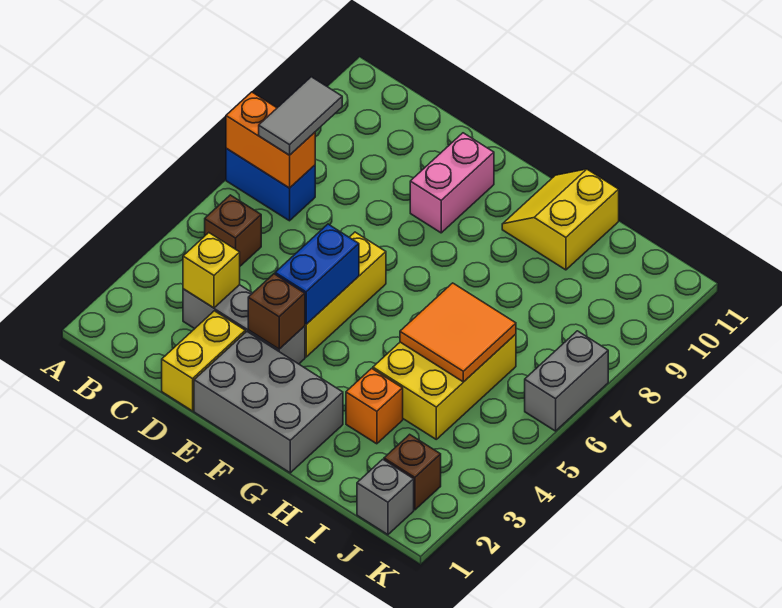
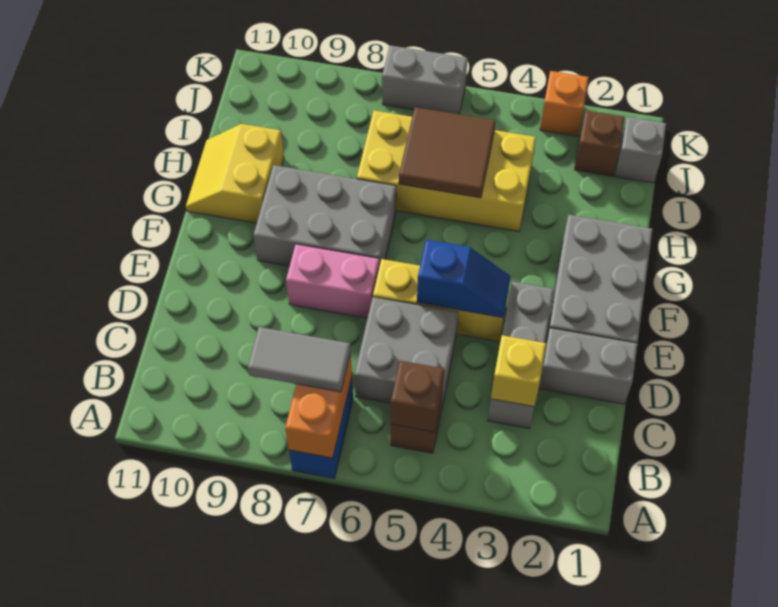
none -> grey 2x2 brick [355,297,458,410]
yellow 1x2 brick [162,311,245,411] -> grey 1x2 brick [539,328,638,404]
brown 1x1 brick [248,274,305,349] -> brown 1x1 brick moved to [391,361,444,432]
blue 1x2 brick [275,224,359,324] -> blue 1x2 slope [417,239,511,318]
pink 1x2 brick [410,133,494,233] -> pink 1x2 brick moved to [286,244,379,318]
none -> grey 2x3 brick [254,165,396,267]
yellow 2x2 slope [502,169,619,270] -> yellow 2x2 slope turned to [186,124,284,223]
orange 1x1 brick [346,368,403,444] -> orange 1x1 brick moved to [540,71,589,136]
yellow 2x3 brick [373,334,516,439] -> yellow 2x4 brick [357,111,536,231]
orange 2x2 tile [400,283,516,382] -> brown 2x2 tile [399,107,496,198]

